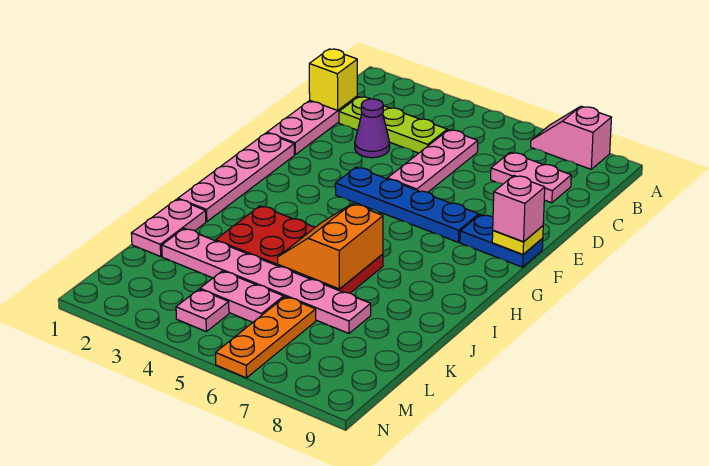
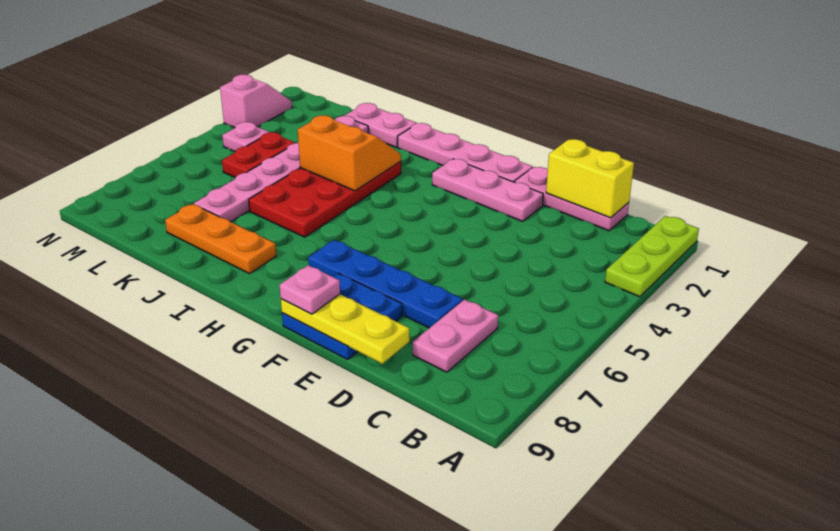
pink 1x2 slope [531,106,612,169] -> pink 1x2 slope moved to [220,75,292,128]
yellow 1x1 brick [309,49,357,110] -> yellow 1x2 brick [546,139,634,218]
lime 1x3 plate [339,97,447,153] -> lime 1x3 plate moved to [605,216,699,297]
pink 1x3 plate [388,130,478,192] -> pink 1x3 plate moved to [432,159,543,221]
purple 1x1 cone [355,99,390,158] -> none
blue 1x4 plate [335,167,479,242] -> blue 1x4 plate turned to [308,240,463,328]
blue 1x2 plate [460,214,543,267] -> blue 2x2 plate [282,273,402,360]
yellow 1x1 plate [492,226,543,255] -> yellow 1x3 plate [281,294,410,364]
pink 1x1 brick [493,176,545,242] -> pink 1x1 plate [280,265,340,314]
orange 2x2 slope [278,204,383,289] -> orange 2x2 slope moved to [298,115,401,191]
pink 1x2 plate [200,271,284,322] -> red 1x2 plate [222,132,295,177]
orange 1x3 plate [216,297,316,378] -> orange 1x3 plate moved to [165,204,276,274]

